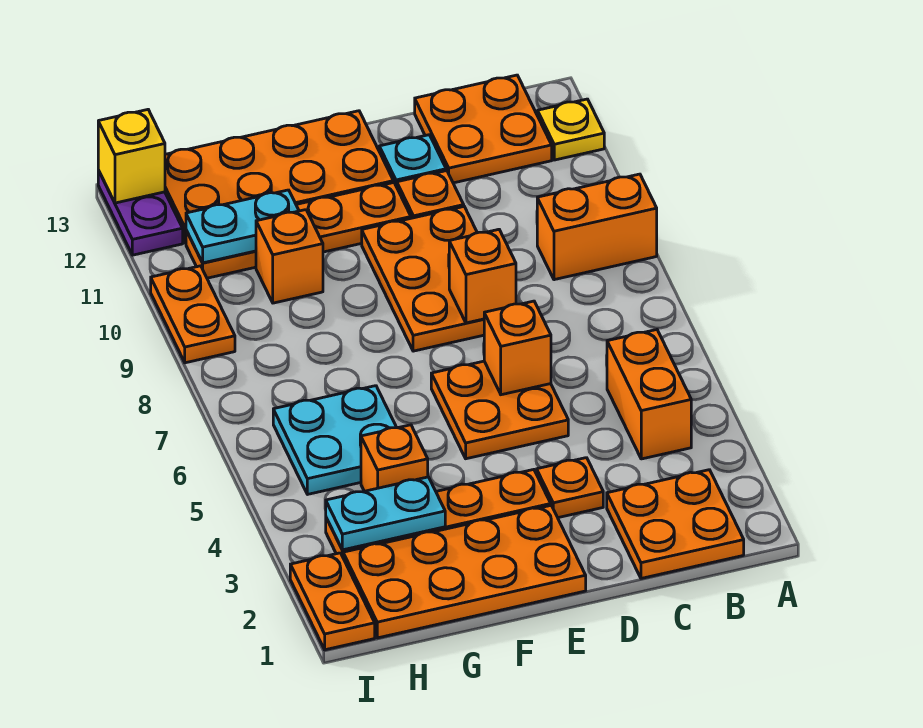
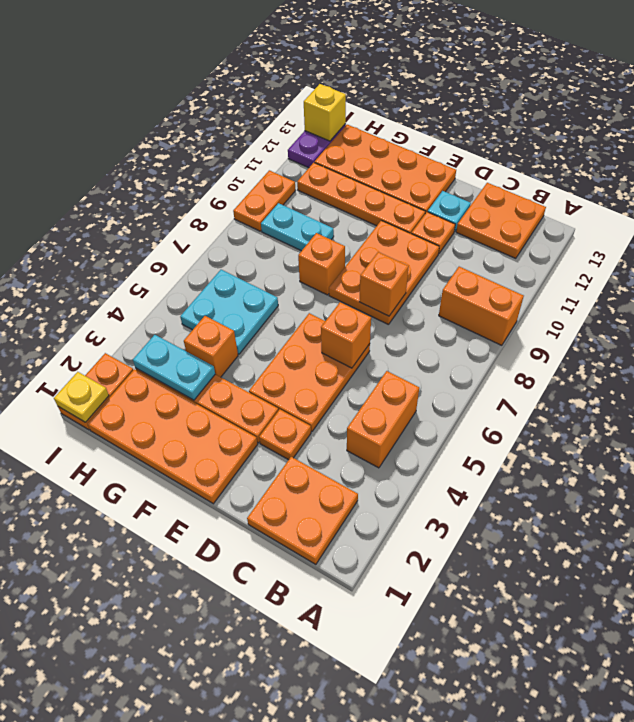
yellow 1x1 plate [538,99,604,160] -> yellow 1x1 plate moved to [54,372,109,422]
orange 2x2 plate [431,361,568,459] -> orange 2x3 plate [249,313,370,432]
orange 1x1 brick [256,210,323,303] -> orange 1x1 brick moved to [298,233,345,295]
cyan 1x2 plate [186,190,299,263] -> cyan 1x2 plate moved to [261,203,334,251]

